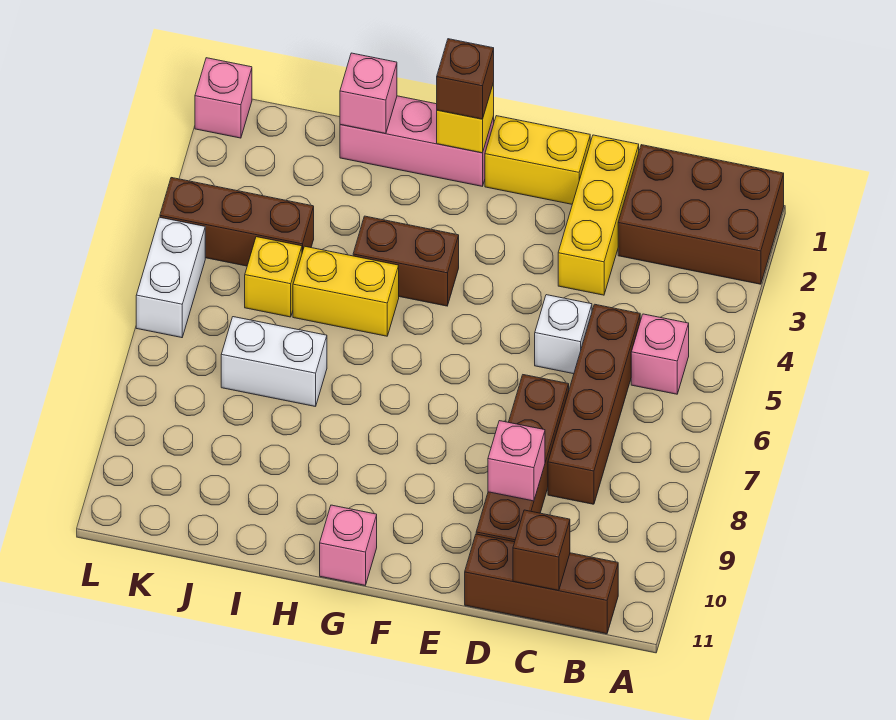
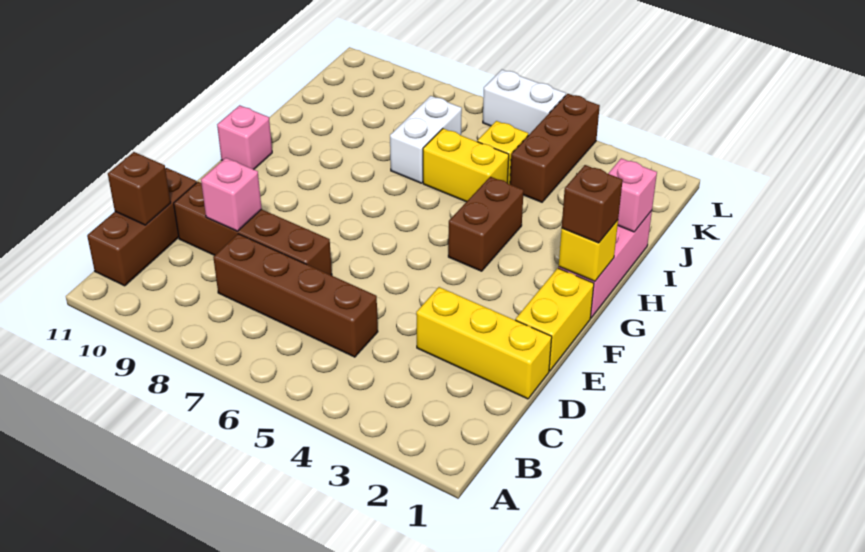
brown 2x3 brick [618,145,784,284] -> none
pink 1x1 brick [631,314,689,394] -> none
white 1x1 brick [535,295,592,374] -> none
yellow 1x2 brick [293,246,399,336] -> yellow 1x2 brick turned to [423,129,509,202]
pink 1x1 brick [195,58,252,138] -> none

